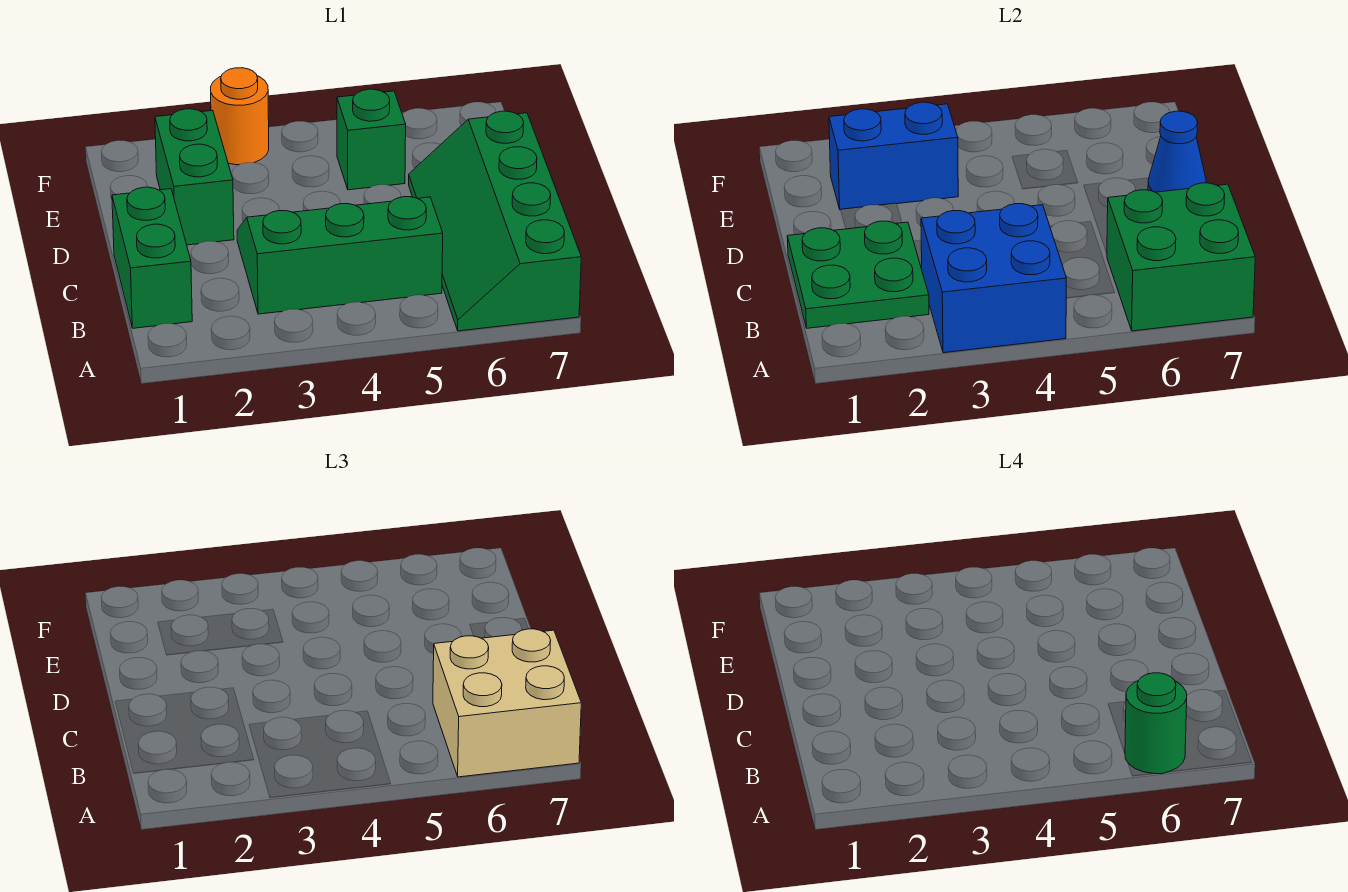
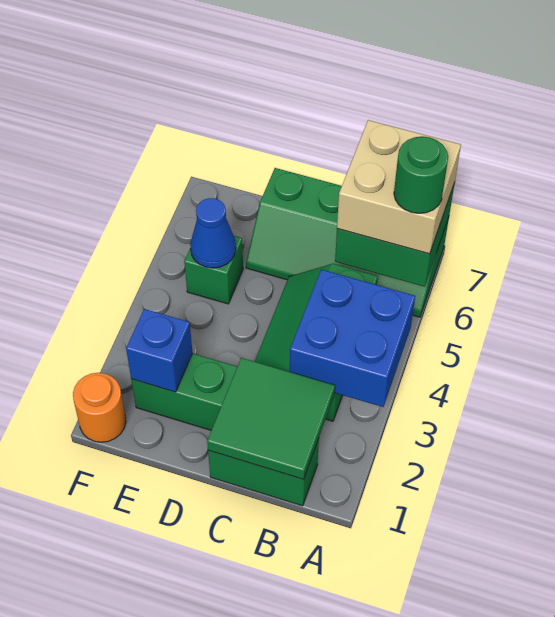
green 2x2 plate [787,221,929,328] -> green 2x2 tile [207,358,335,479]
blue 1x1 cone [1148,111,1206,192] -> blue 1x1 cone moved to [190,198,236,268]
blue 1x2 brick [829,102,958,210] -> blue 1x1 brick [126,309,193,392]
orange 1x1 round brick [211,68,269,165] -> orange 1x1 round brick moved to [73,373,126,442]

